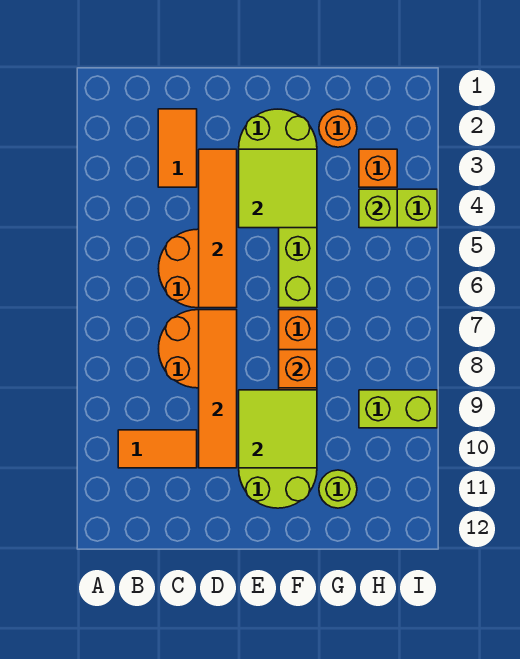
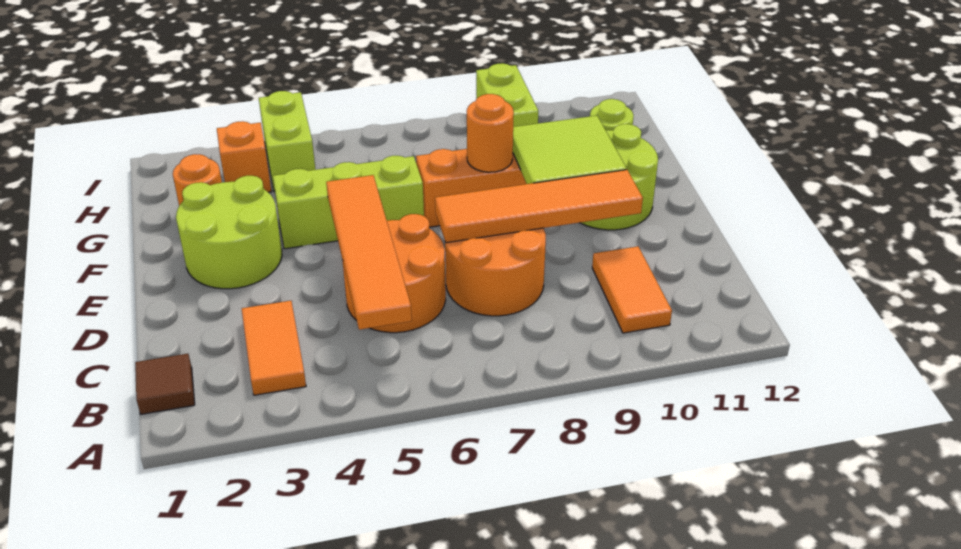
none -> brown 1x1 tile [135,354,195,414]
orange 1x2 tile [158,109,197,187] -> orange 1x2 tile turned to [242,301,306,395]
orange 1x4 tile [199,149,237,308] -> orange 1x4 tile turned to [326,175,412,330]
lime 2x2 tile [239,149,317,228] -> none
orange 1x1 brick [279,350,317,388] -> orange 1x1 round brick [467,94,514,172]
lime 1x1 brick [359,189,397,228] -> none

